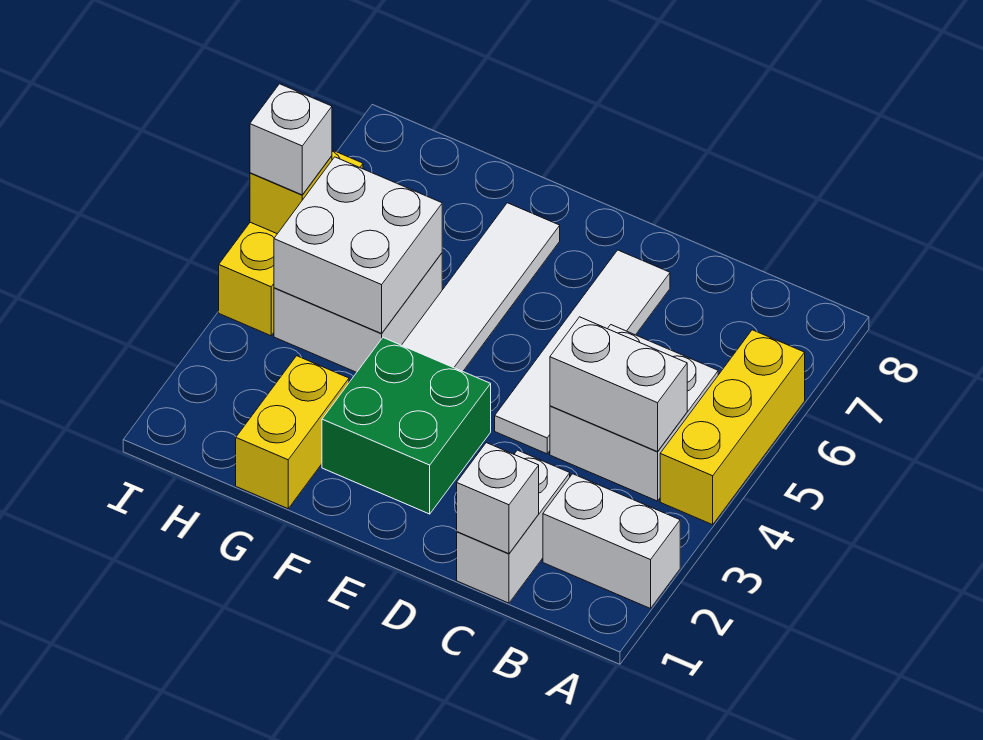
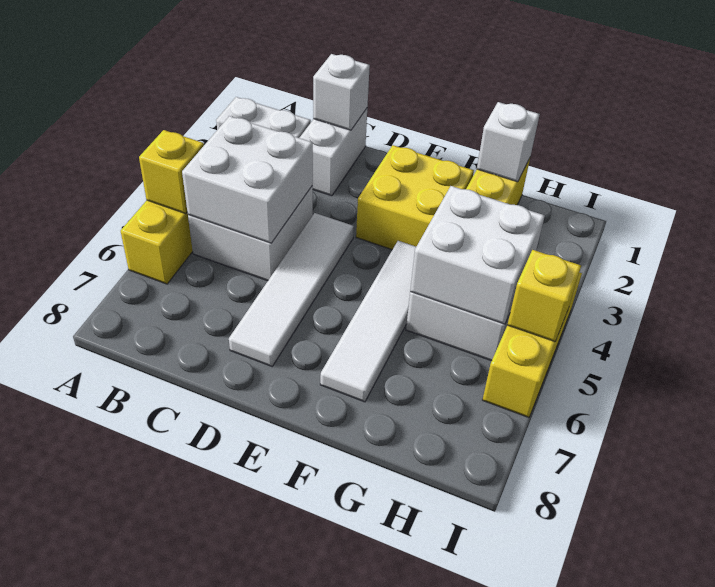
none -> yellow 1x1 brick [139,130,204,213]
white 1x2 brick [550,317,687,452] -> white 2x2 brick [182,116,313,243]
green 2x2 brick [322,338,491,514] -> yellow 2x2 brick [356,145,474,250]
white 1x1 brick [250,84,332,195] -> white 1x1 brick moved to [477,102,540,182]

